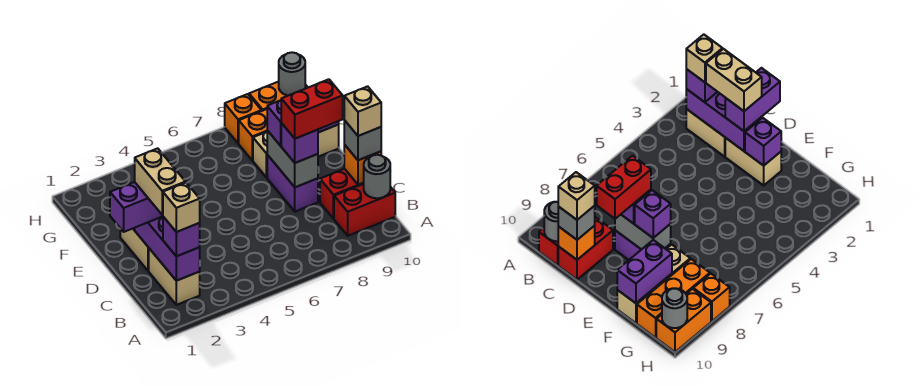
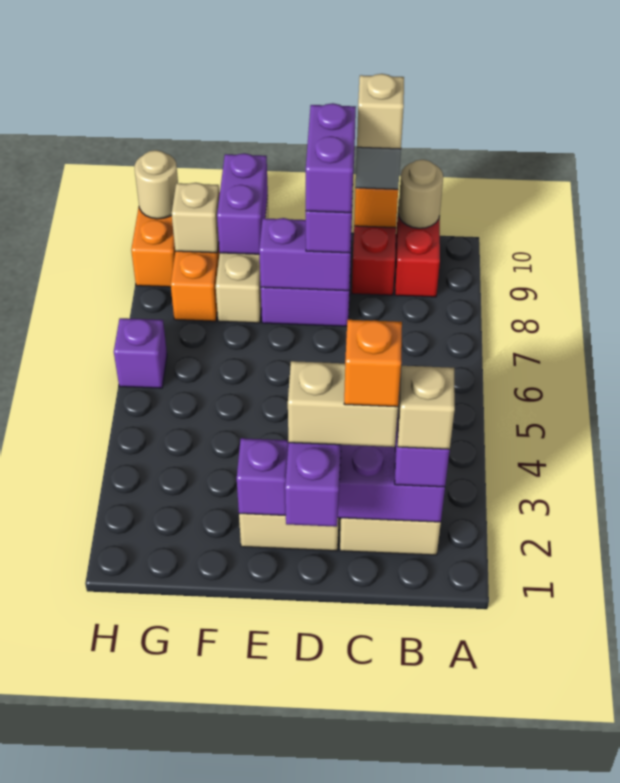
grey 1x1 round brick [364,155,390,198] -> tan 1x1 round brick [398,160,443,228]
grey 1x2 brick [267,131,318,187] -> purple 1x2 brick [259,218,352,291]
red 1x2 brick [281,79,343,139] -> purple 1x2 brick [306,103,356,213]
purple 1x1 brick [267,100,281,146] -> purple 1x1 brick moved to [114,318,167,388]
none -> tan 1x1 brick [172,183,219,253]
orange 1x1 brick [225,94,261,143] -> orange 1x1 brick moved to [344,320,402,407]
grey 1x1 round brick [279,52,305,96] -> tan 1x1 round brick [134,150,178,219]

